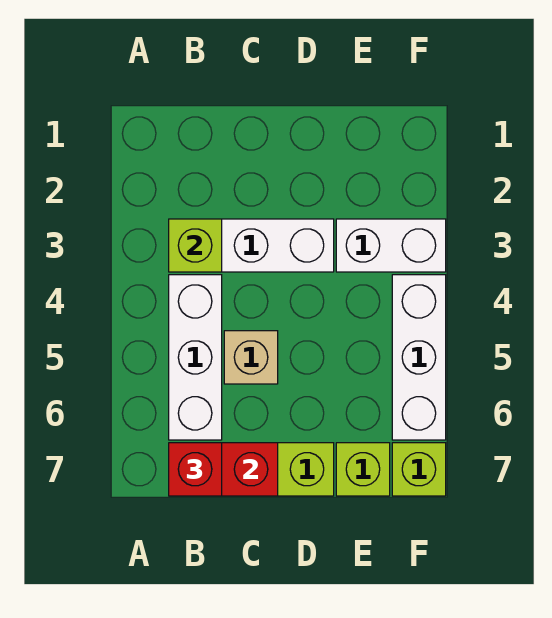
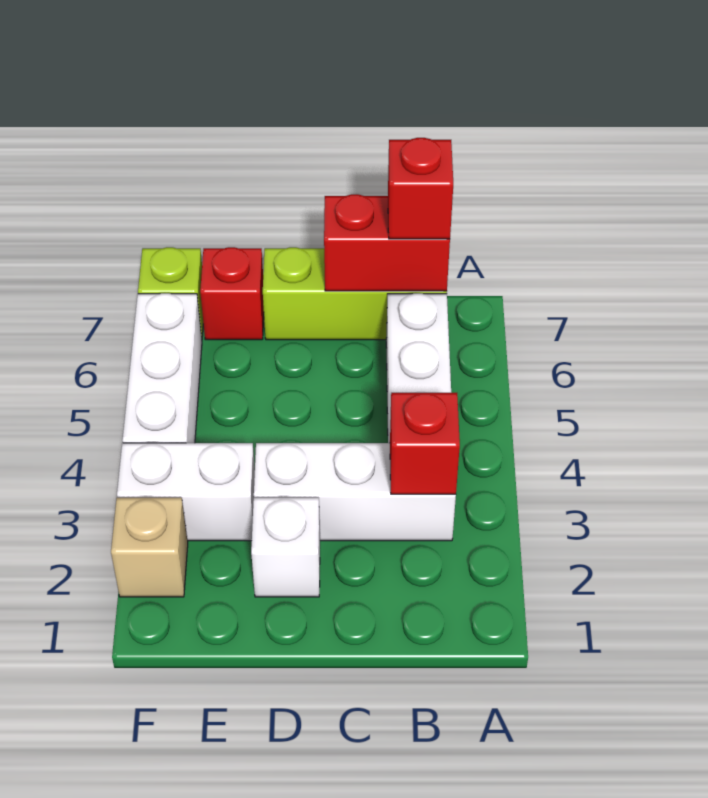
lime 1x1 brick [169,219,222,272] -> red 1x1 brick [390,393,460,494]
tan 1x1 brick [224,331,278,384] -> tan 1x1 brick moved to [111,498,188,597]
none -> white 1x1 brick [251,498,320,597]
lime 1x1 brick [336,443,390,496] -> red 1x1 brick [200,247,264,340]

